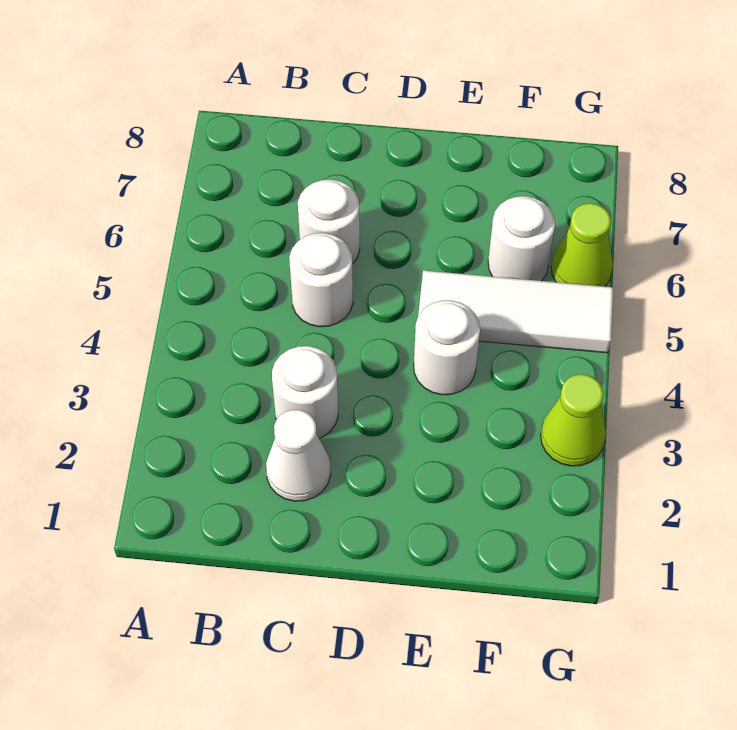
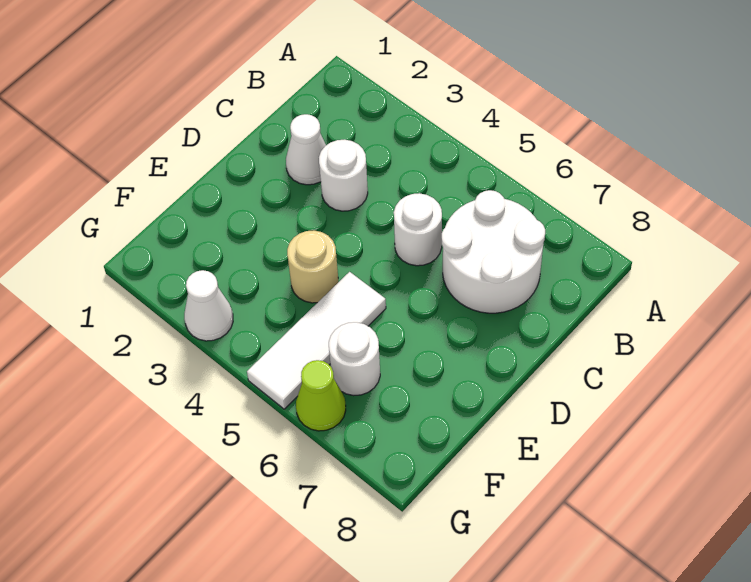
white 1x1 round brick [298,180,360,264] -> white 2x2 round brick [442,190,545,313]
white 1x1 round brick [414,300,480,395] -> tan 1x1 round brick [287,230,338,303]
lime 1x1 cone [541,374,606,466] -> white 1x1 cone [184,270,233,341]

